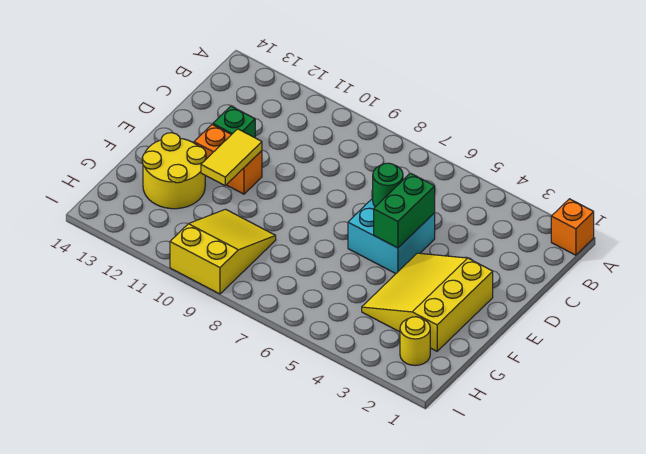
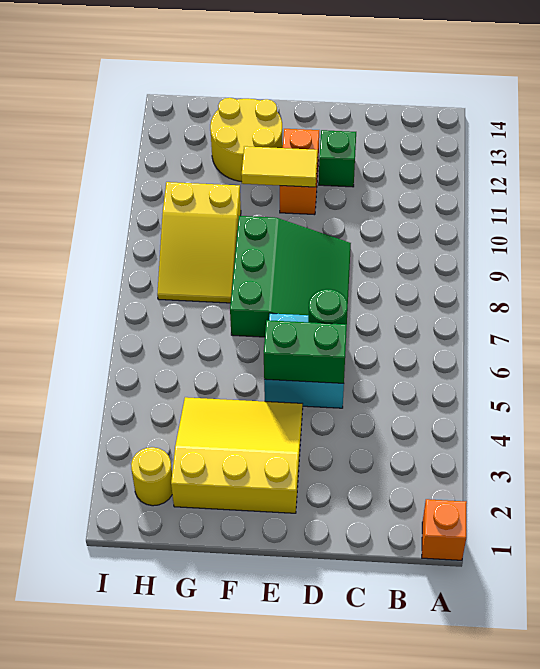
none -> green 3x3 slope [230,216,351,337]
yellow 2x3 slope [170,209,276,294] -> yellow 2x3 slope turned to [157,182,241,303]

